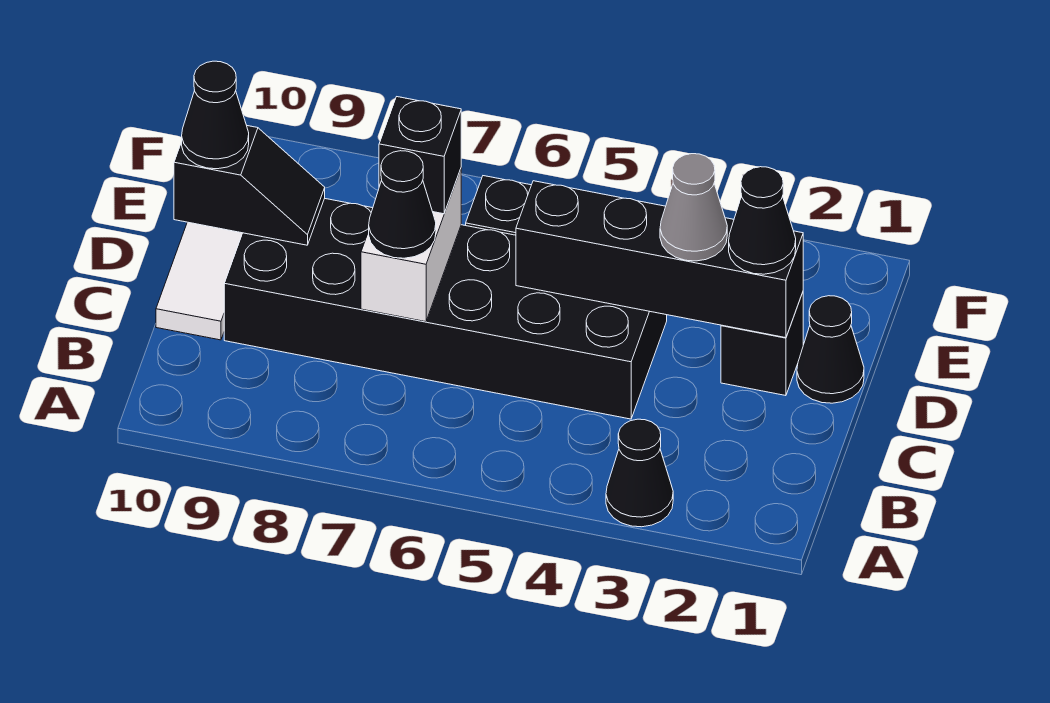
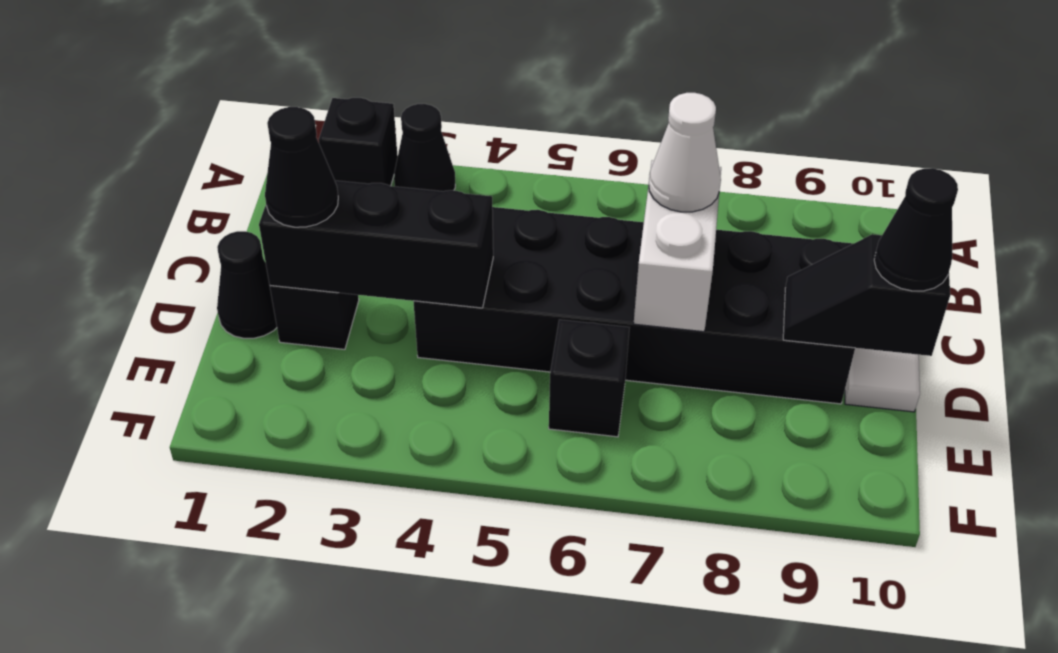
black 1x1 cone [369,151,436,258] -> white 1x1 cone [649,93,721,212]
black 1x4 brick [516,181,803,338] -> black 1x3 brick [259,181,493,308]
grey 1x1 cone [660,154,727,261] -> none
black 1x1 brick [379,97,461,214] -> black 1x1 brick moved to [319,98,398,186]

